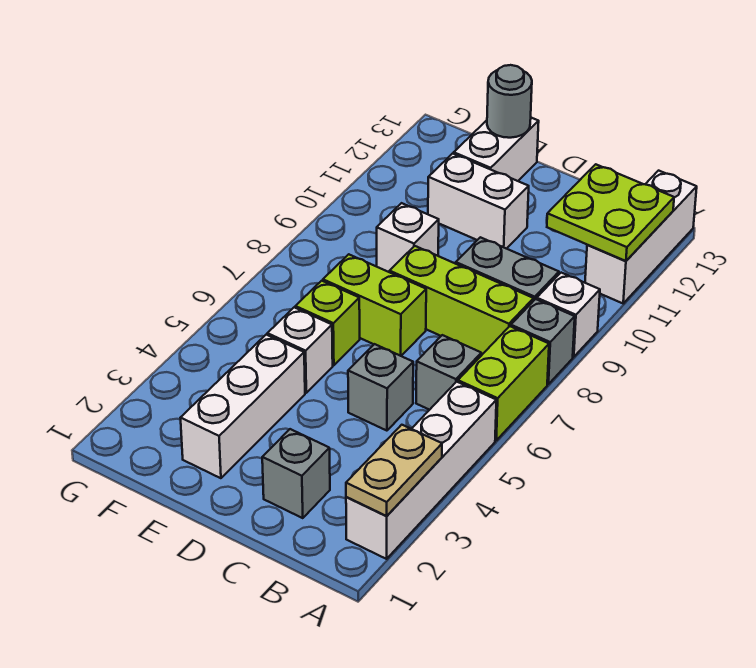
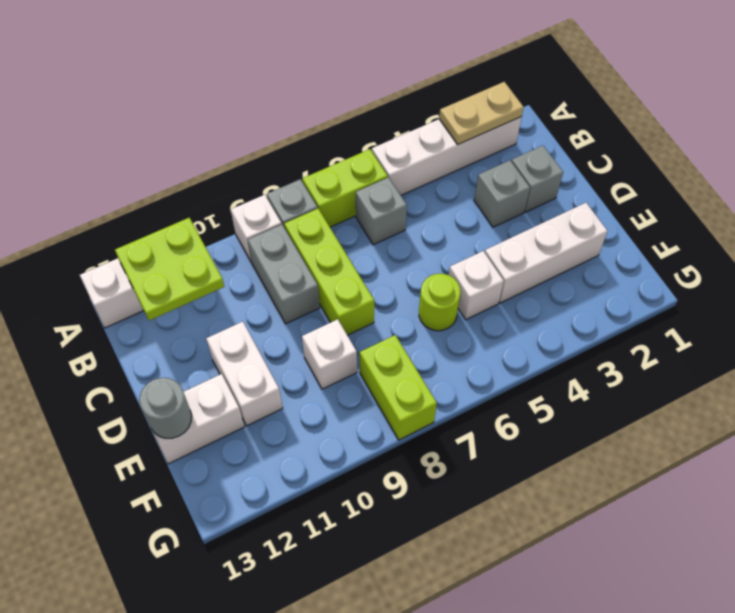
grey 1x1 brick [348,344,413,431] -> grey 1x1 brick moved to [474,160,530,227]
lime 1x2 brick [323,254,426,356] -> lime 1x2 brick moved to [359,335,437,440]
lime 1x1 brick [295,281,360,365] -> lime 1x1 round brick [419,274,460,331]

